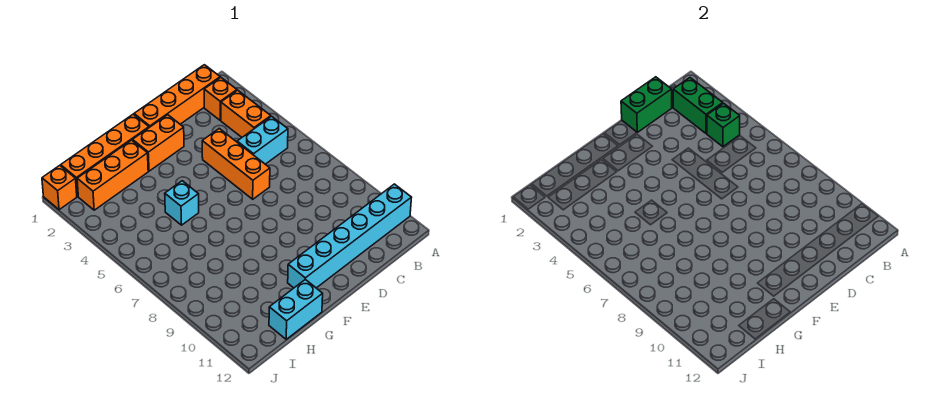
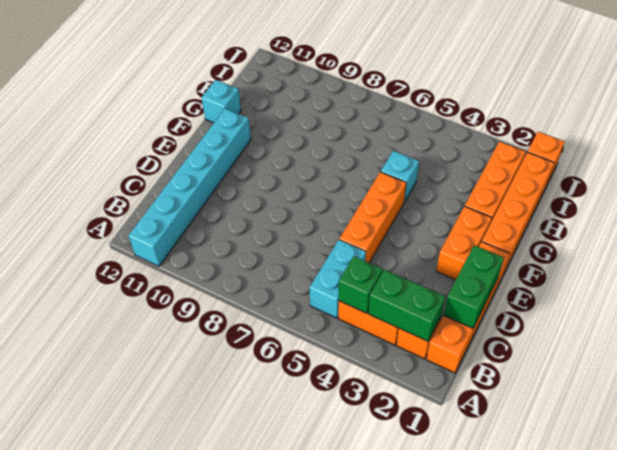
orange 1x3 brick [202,129,270,199] -> orange 1x3 brick turned to [339,172,406,263]
cyan 1x2 brick [269,279,323,339] -> cyan 1x1 brick [202,80,241,123]

